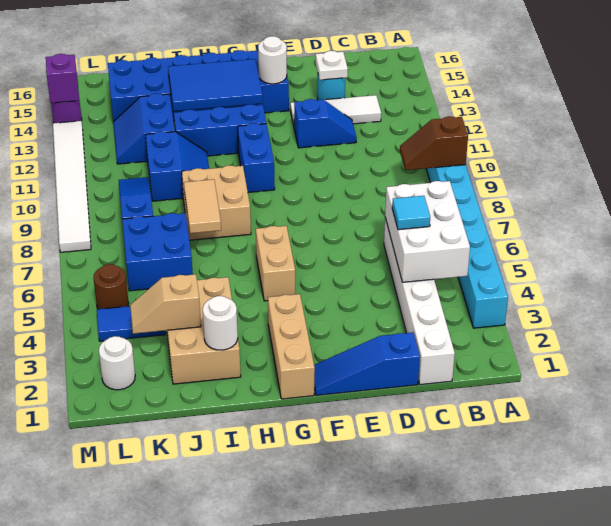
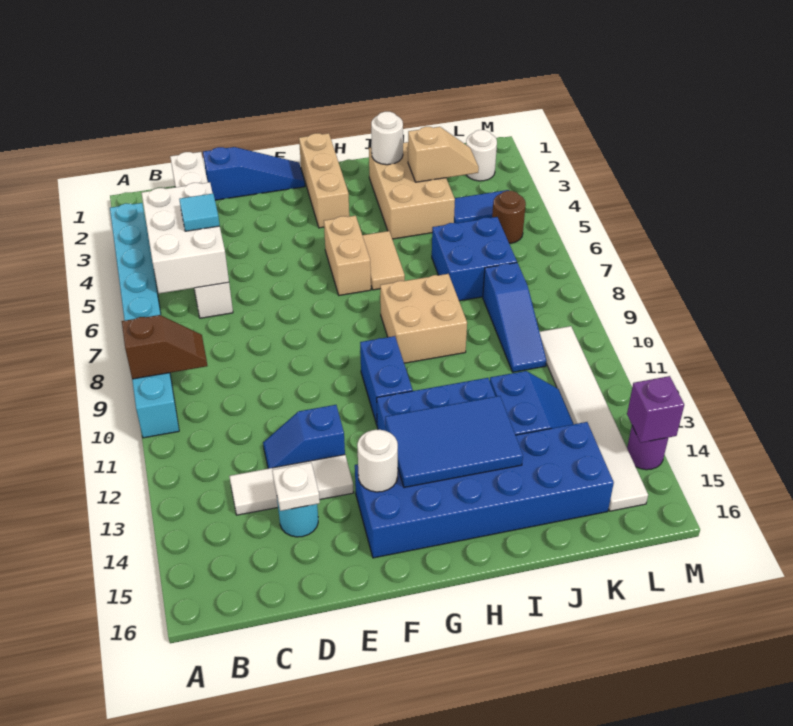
tan 1x2 tile [184,179,221,233] -> tan 1x2 tile moved to [362,231,405,290]
blue 2x2 slope [146,131,209,201] -> none
white 1x6 tile [53,121,91,252] -> white 1x6 tile moved to [540,326,648,511]

